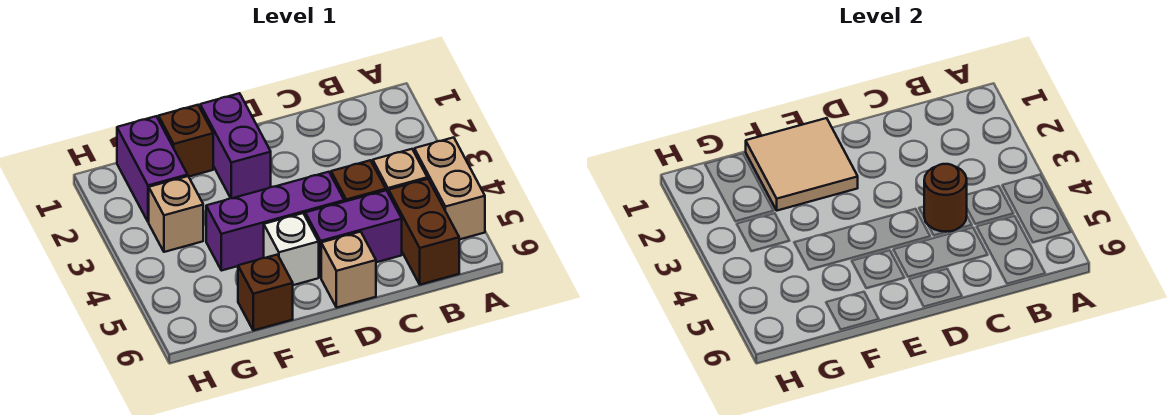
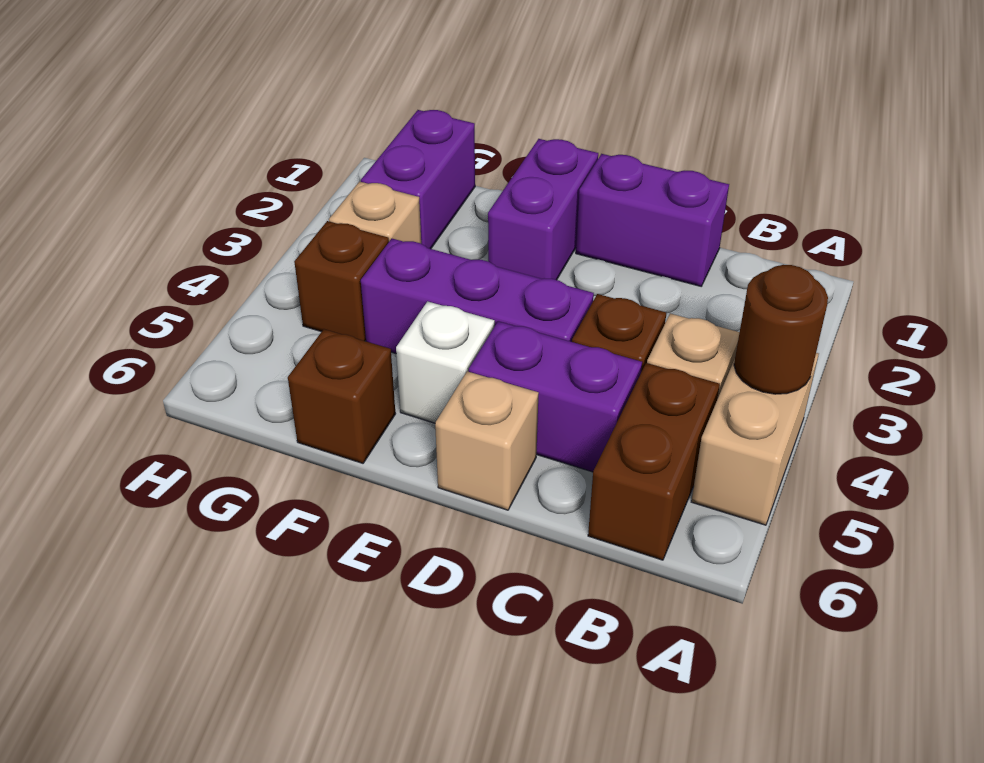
none -> purple 1x2 brick [576,154,729,286]
brown 1x1 round brick [924,164,967,232] -> brown 1x1 round brick moved to [734,265,828,394]
tan 2x2 tile [746,118,858,211] -> none
brown 1x1 brick [159,105,213,176] -> brown 1x1 brick moved to [294,221,389,341]

